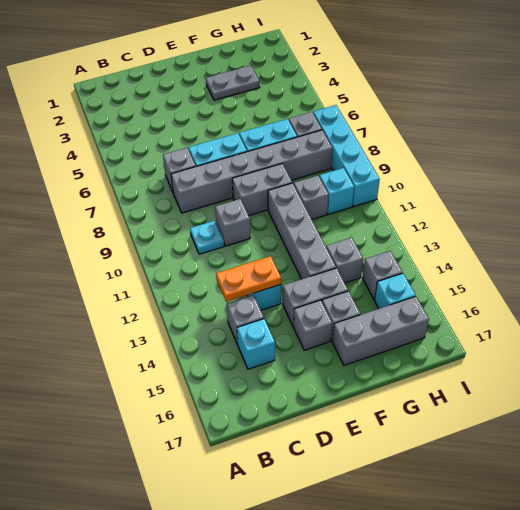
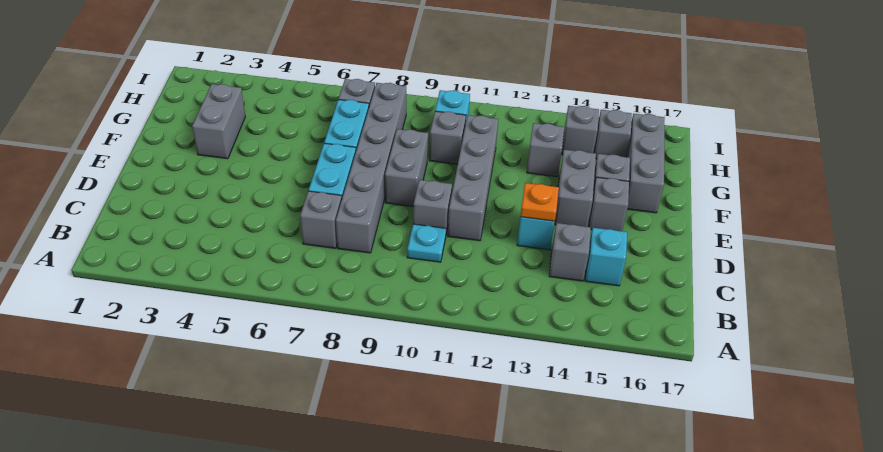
orange 1x2 plate [216,256,281,302] -> orange 1x1 plate [521,183,559,221]
grey 1x2 plate [206,66,260,100] -> grey 1x2 brick [192,84,245,159]
grey 1x4 brick [268,183,336,279] -> grey 1x4 brick turned to [448,115,498,241]
cyan 1x1 brick [375,273,416,309] -> grey 1x1 brick [594,110,632,159]
cyan 1x4 brick [313,105,380,207] -> none

